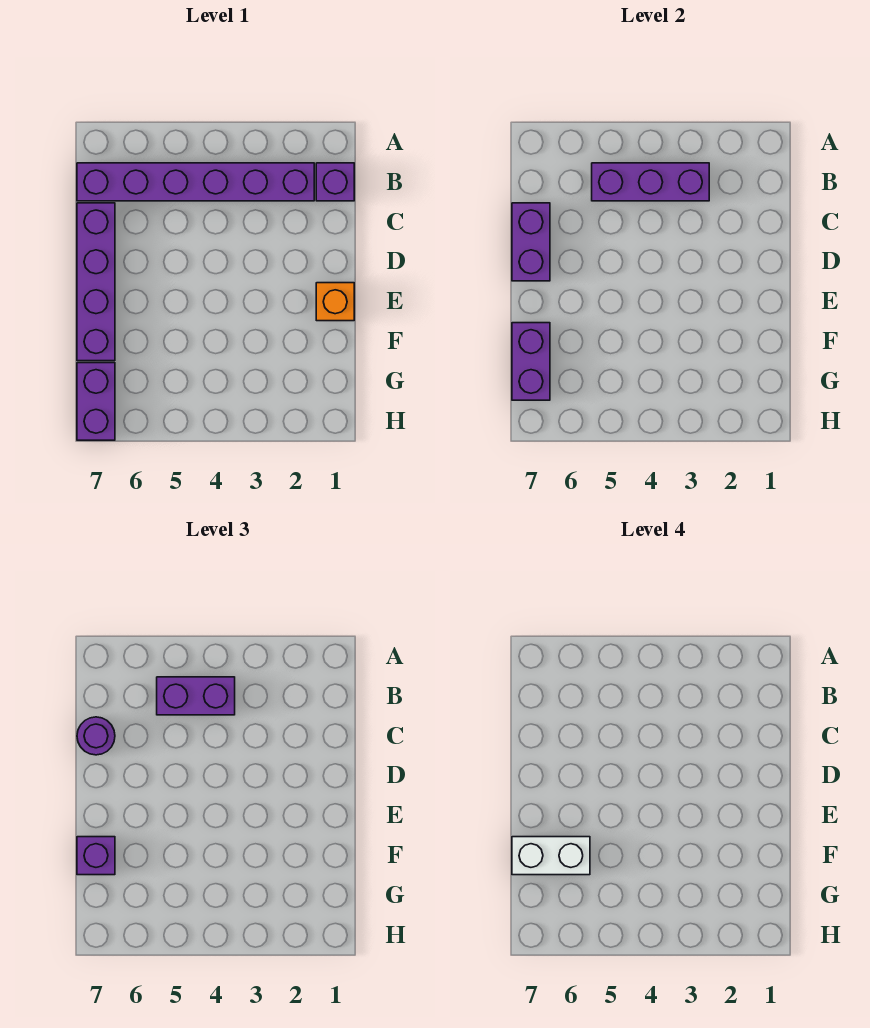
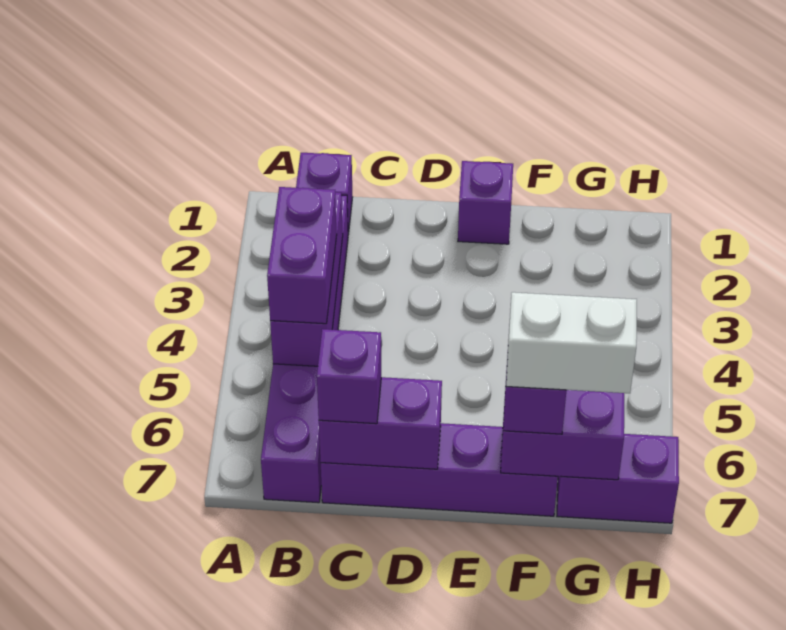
purple 1x1 round brick [77,717,115,755] -> purple 1x1 brick [317,329,381,424]
orange 1x1 brick [316,283,354,321] -> purple 1x1 brick [458,161,513,244]
white 1x2 brick [512,837,590,875] -> white 1x2 brick turned to [506,292,637,393]

